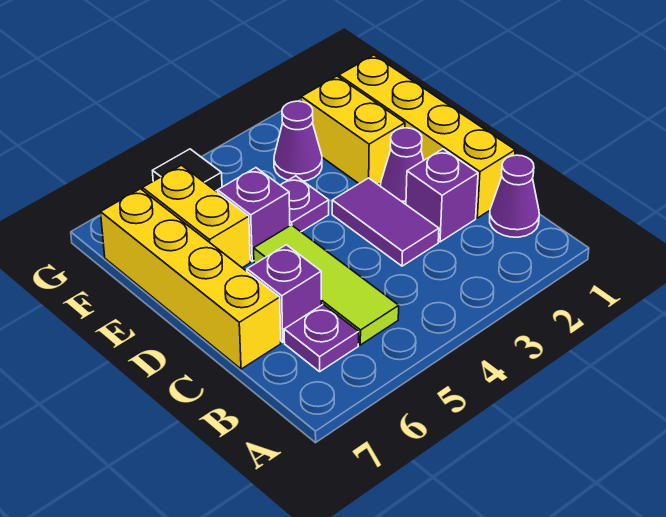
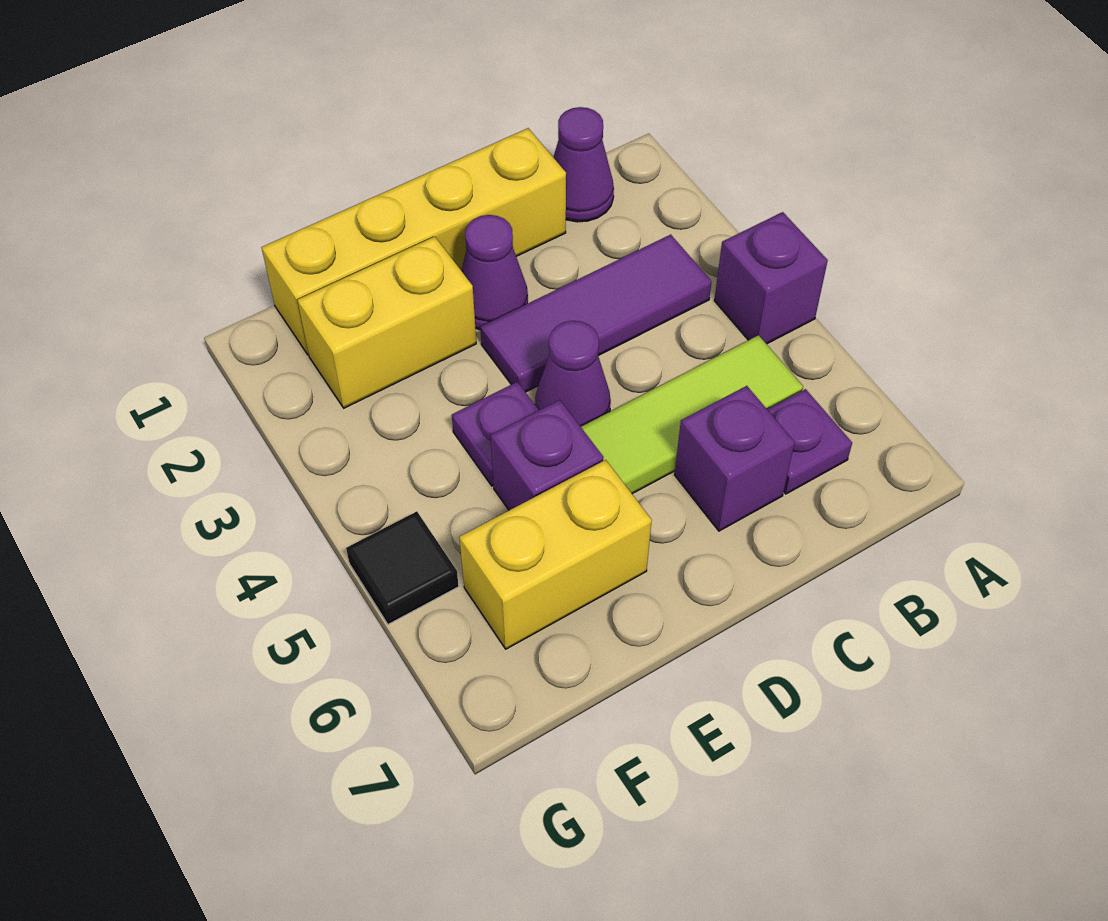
purple 1x1 brick [406,149,478,242] -> purple 1x1 brick moved to [714,212,828,344]
purple 1x2 tile [332,178,439,266] -> purple 1x3 tile [480,235,712,392]
yellow 1x4 brick [101,189,281,369] -> none
purple 1x1 cone [274,101,322,181] -> purple 1x1 cone moved to [535,321,611,427]

